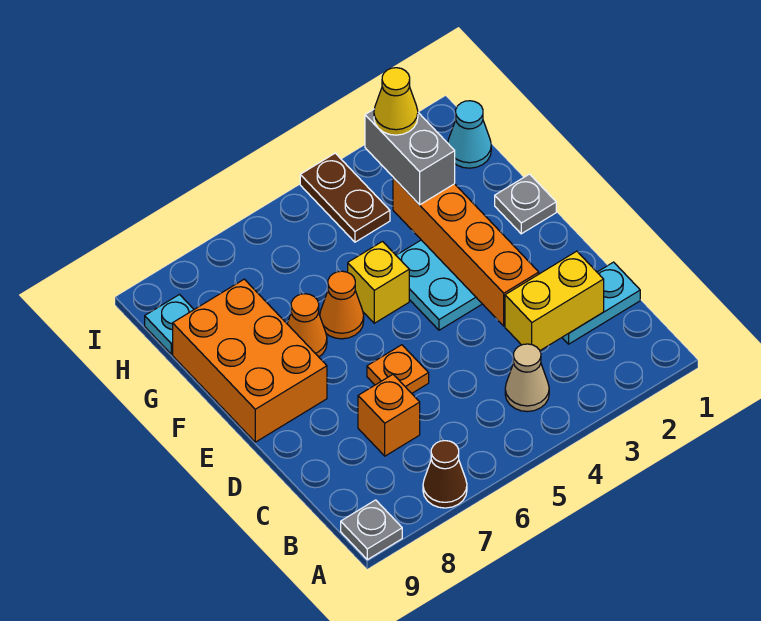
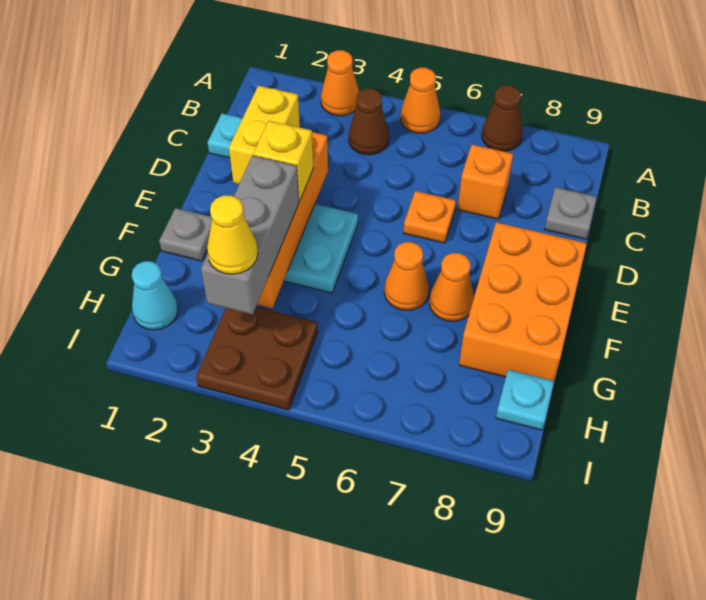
none -> orange 1x1 cone [321,50,359,116]
none -> orange 1x1 cone [400,68,440,133]
grey 1x1 plate [341,500,402,560] -> grey 1x1 plate moved to [545,187,597,239]
tan 1x1 cone [505,344,549,412] -> brown 1x1 cone [349,89,389,155]
yellow 1x2 brick [505,251,604,350] -> yellow 1x2 brick turned to [229,86,300,184]
yellow 1x1 brick [348,242,409,323] -> yellow 1x1 brick moved to [253,121,313,201]
grey 1x2 brick [365,109,455,205] -> grey 1x3 brick [201,156,299,315]
brown 1x2 plate [300,153,390,242] -> brown 2x2 plate [196,307,318,410]

